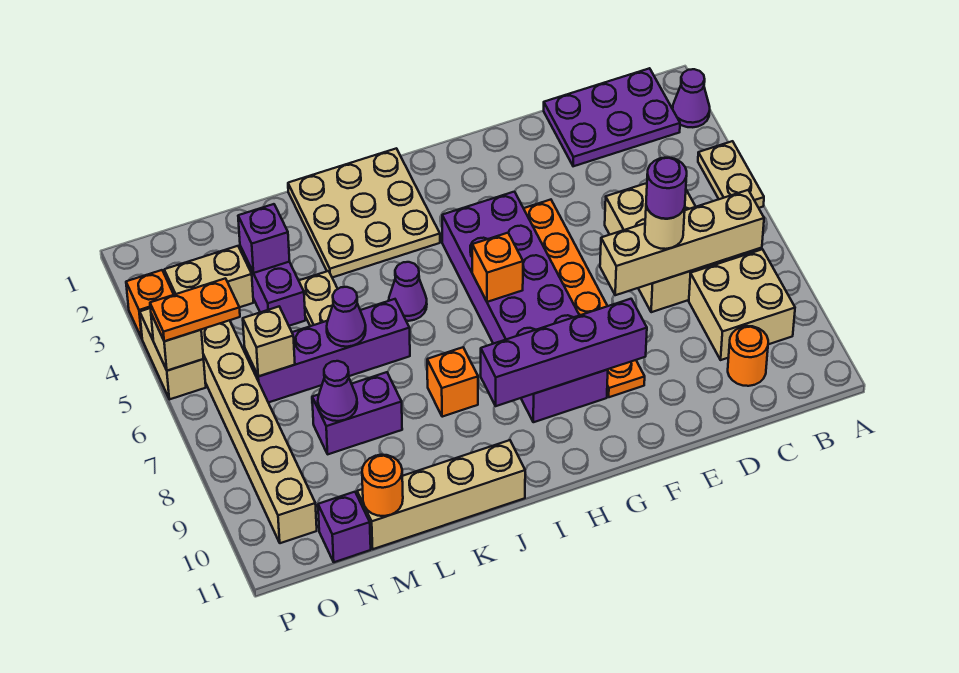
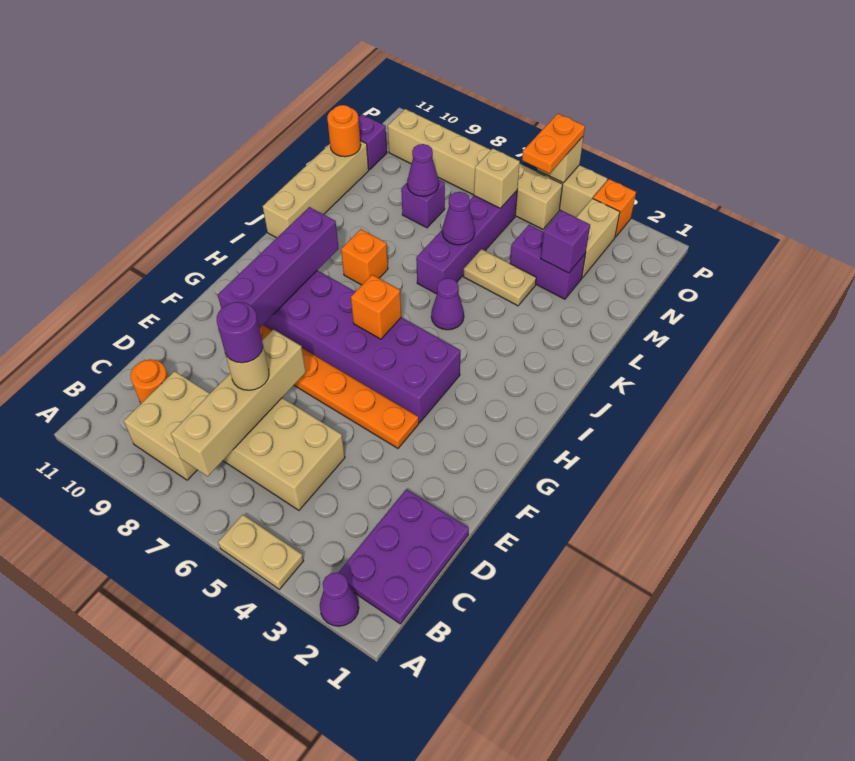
tan 3x3 plate [288,148,440,278] -> none
purple 1x2 brick [312,372,402,454] -> purple 1x1 brick [401,180,445,228]

